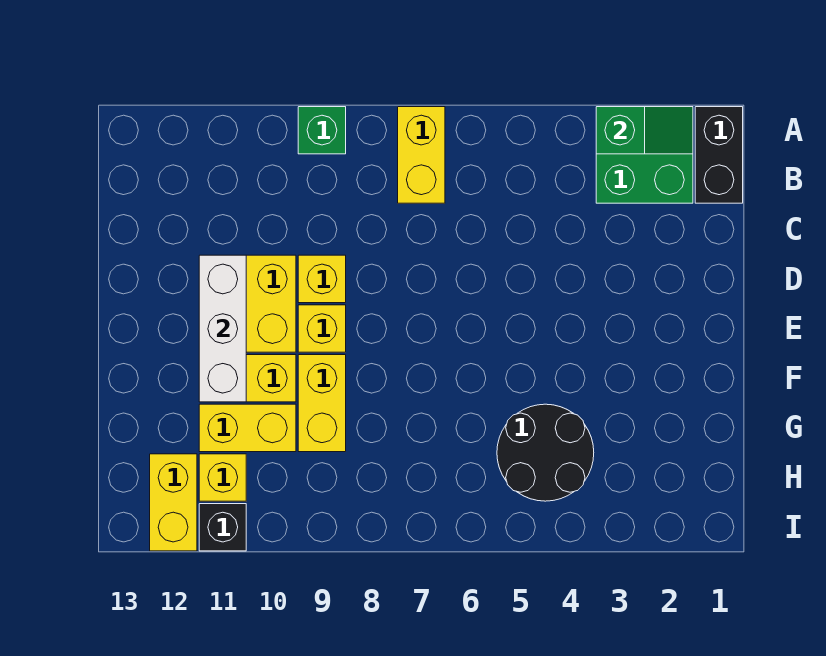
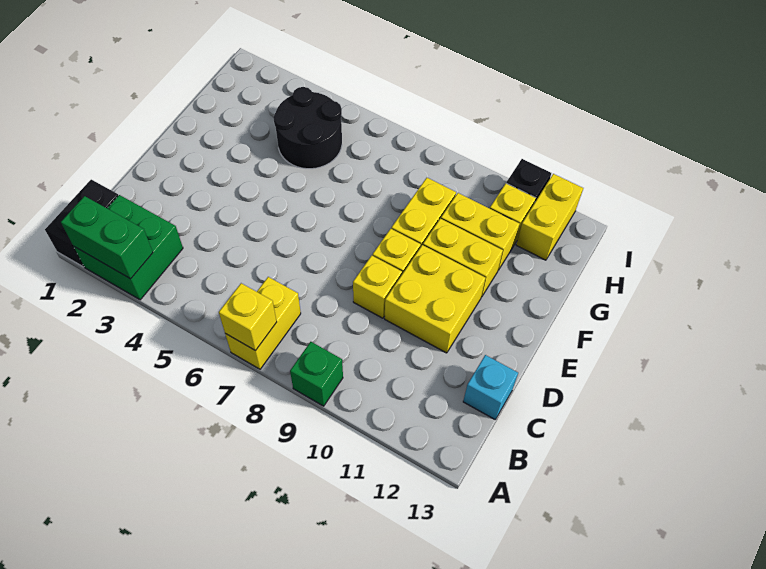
green 1x2 slope [596,107,693,154] -> green 1x2 brick [61,196,153,279]
none -> yellow 1x1 brick [219,283,277,351]
none -> cyan 1x1 brick [463,355,518,419]
white 1x3 brick [199,255,246,402] -> none

